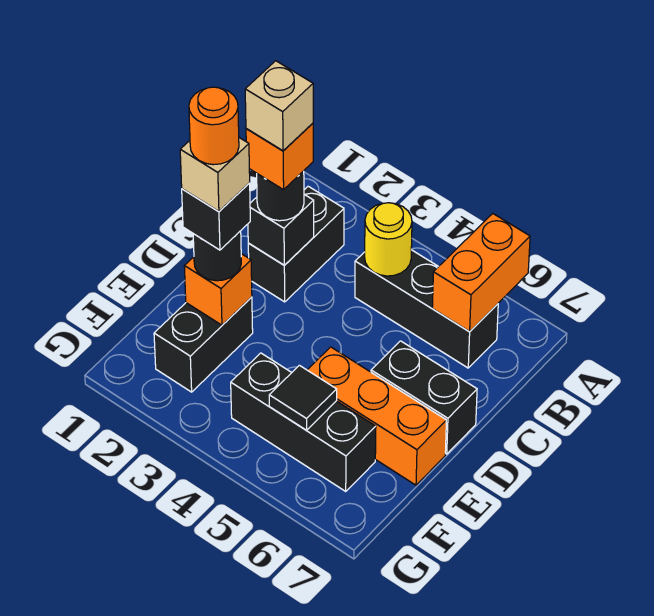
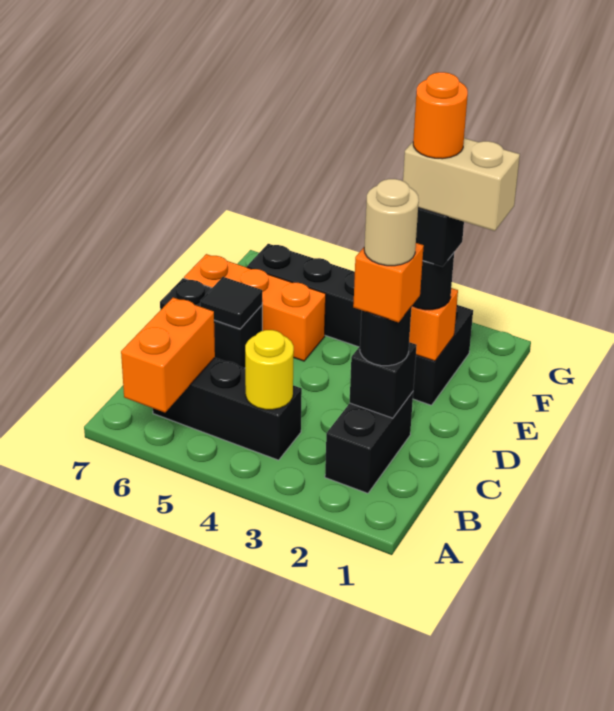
tan 1x1 brick [245,61,313,151] -> tan 1x1 round brick [364,179,419,266]
tan 1x1 brick [180,138,250,212] -> tan 1x2 brick [403,138,520,231]
black 1x1 tile [269,365,337,430] -> black 1x1 tile moved to [200,277,262,329]

